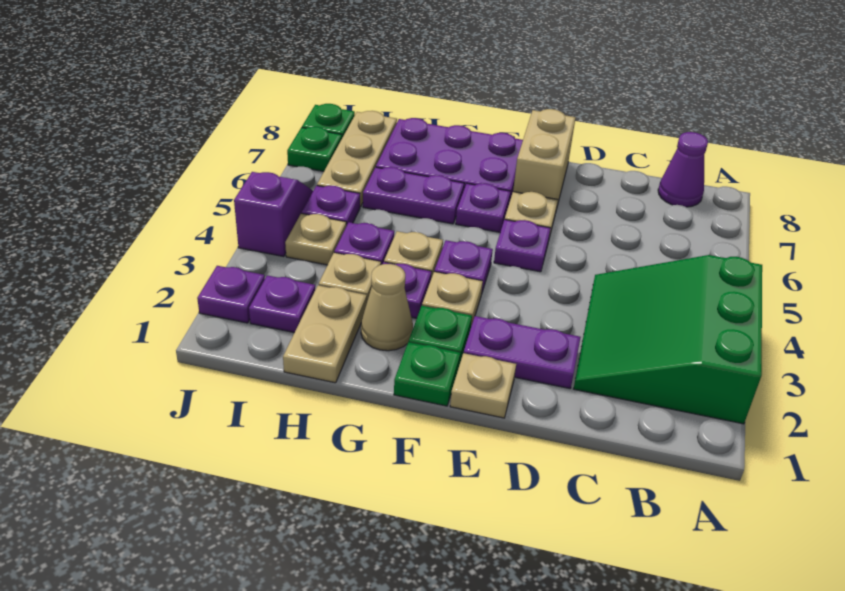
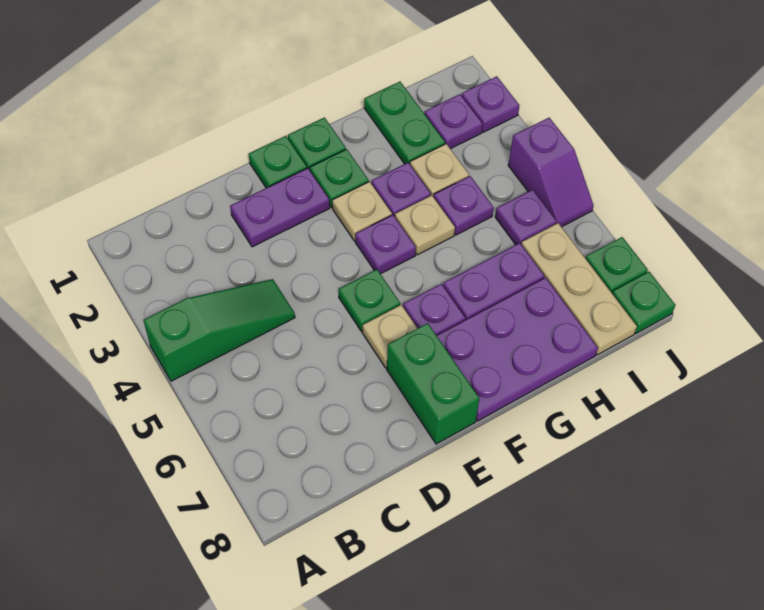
green 3x3 slope [574,255,762,424] -> green 1x3 slope [144,279,295,381]
purple 1x1 cone [658,132,708,207] -> none
tan 1x1 plate [450,353,516,418] -> green 1x1 plate [249,136,307,188]
purple 1x1 plate [494,220,551,272] -> green 1x1 plate [339,269,400,331]
tan 1x2 brick [513,109,576,210] -> green 1x2 brick [387,323,479,444]
tan 1x1 cone [361,264,413,351] -> none
tan 1x2 plate [283,285,367,383] -> green 1x2 plate [364,82,445,164]
tan 1x1 plate [285,213,346,265] -> none

